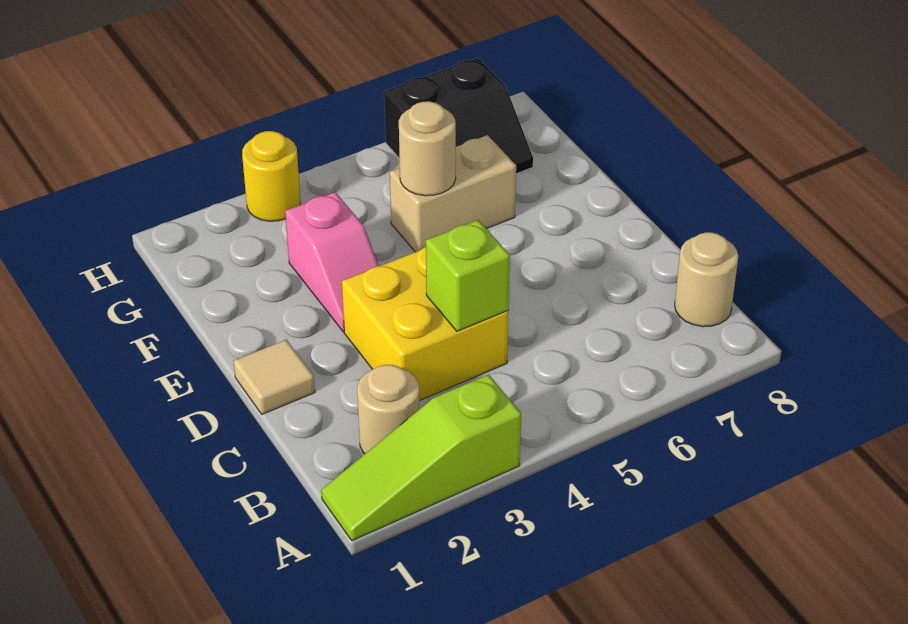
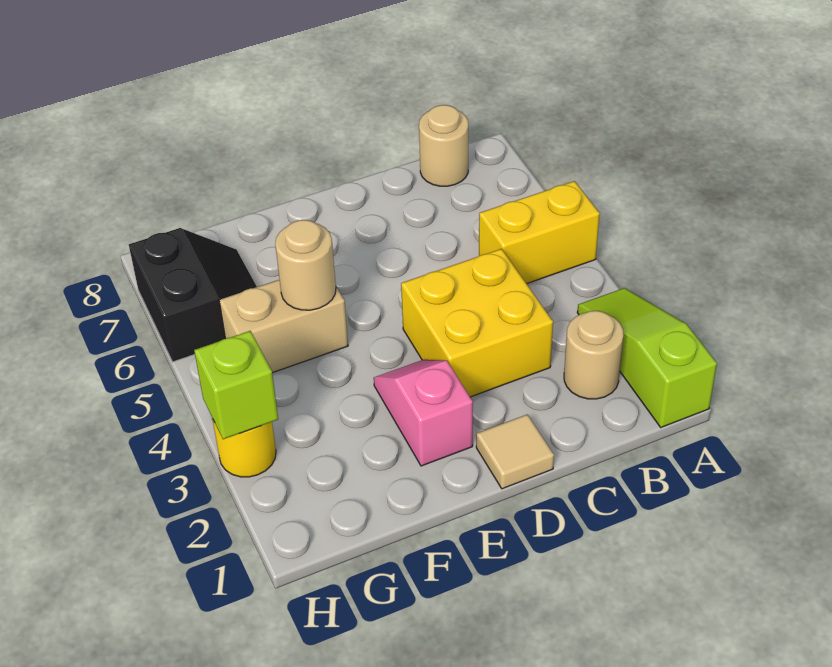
lime 1x3 slope [321,375,521,541] -> lime 1x3 slope turned to [577,288,717,427]
none -> yellow 1x2 brick [479,181,600,284]
lime 1x1 brick [426,220,510,331] -> lime 1x1 brick moved to [194,331,278,439]
pink 1x2 slope [285,192,379,332] -> pink 1x2 slope turned to [374,360,473,466]
tan 1x2 brick [390,135,516,252] -> tan 1x2 brick turned to [219,280,348,373]

